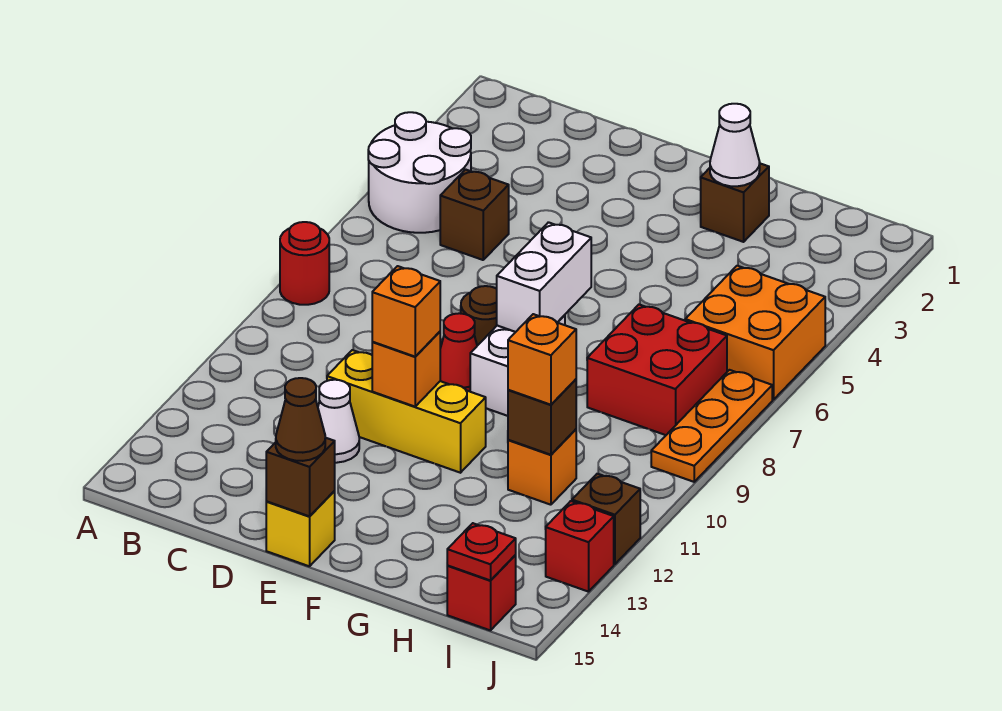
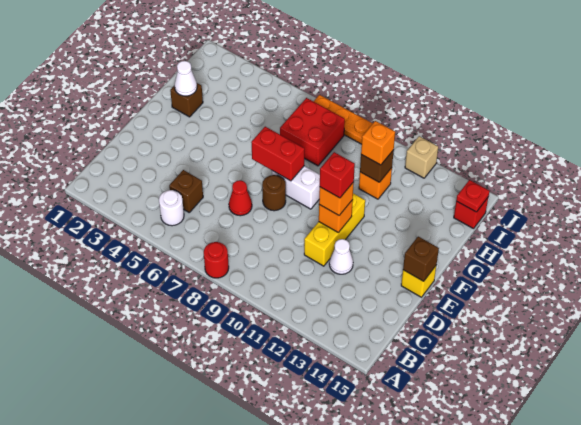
white 2x2 round brick [368,112,471,233] -> white 1x1 round brick [159,190,184,226]
red 1x1 cone [440,313,477,391] -> red 1x1 cone moved to [229,180,252,216]
brown 1x1 cone [276,378,325,461] -> none
white 1x2 brick [497,222,591,332] -> red 1x2 brick [251,127,304,181]
orange 2x2 brick [685,266,825,400] -> none
brown 1x1 brick [572,474,640,564] -> tan 1x1 brick [405,136,438,178]
red 1x1 brick [546,501,614,592] -> red 1x1 brick moved to [320,152,355,198]

